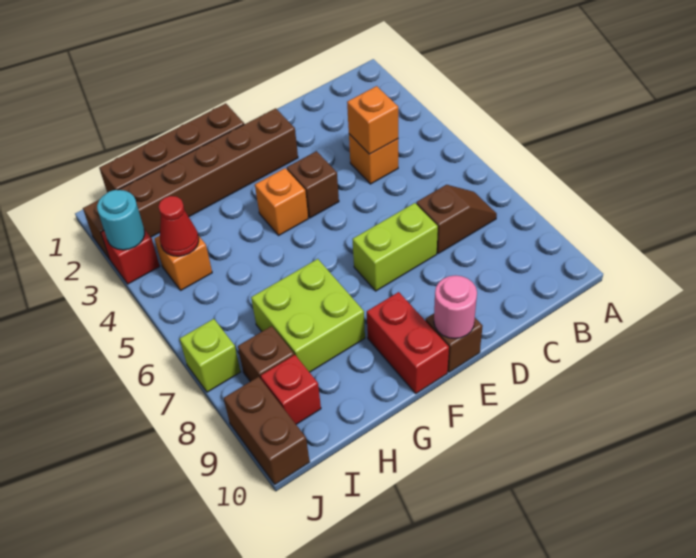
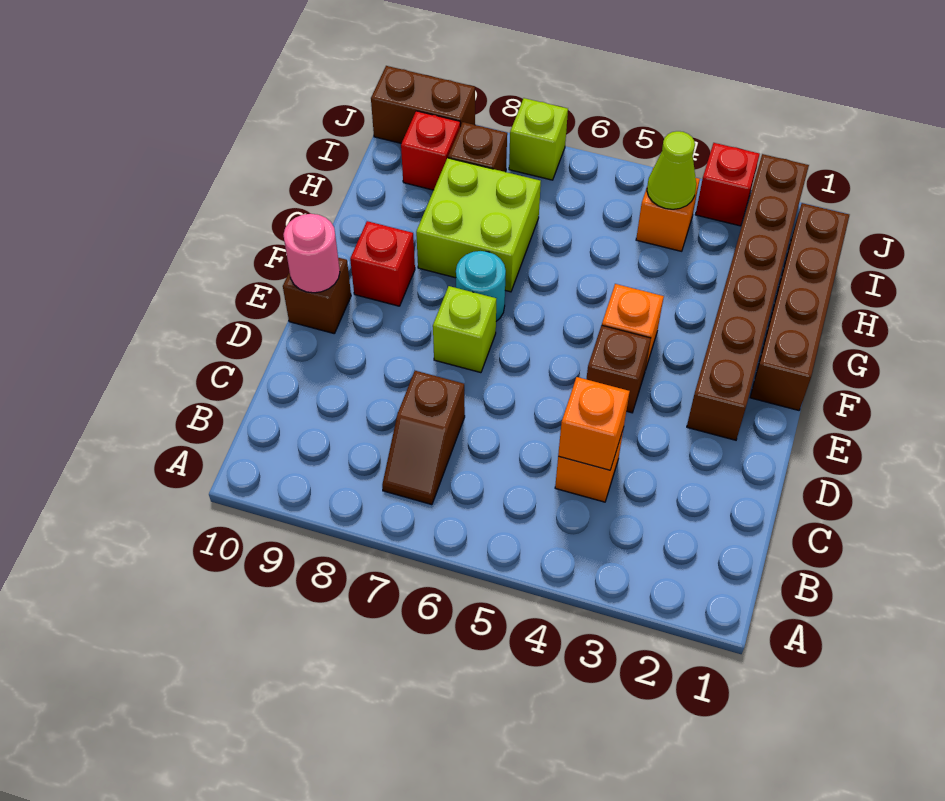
lime 1x2 brick [353,203,438,291] -> lime 1x1 brick [433,286,496,373]
red 1x2 brick [367,292,449,393] -> red 1x1 brick [350,221,415,306]
red 1x1 cone [158,196,199,256] -> lime 1x1 cone [647,131,696,209]
cyan 1x1 round brick [97,190,145,250] -> cyan 1x1 round brick moved to [456,251,506,321]

